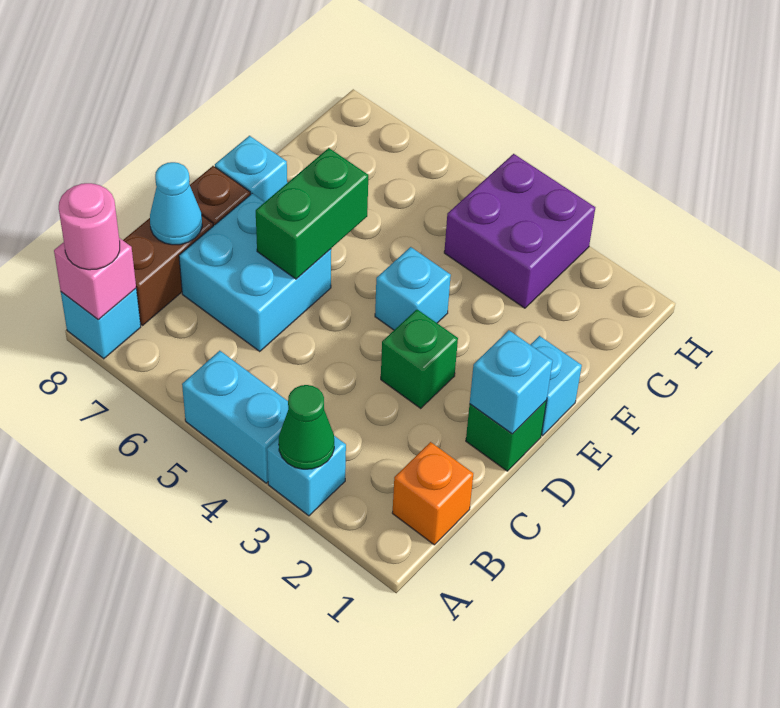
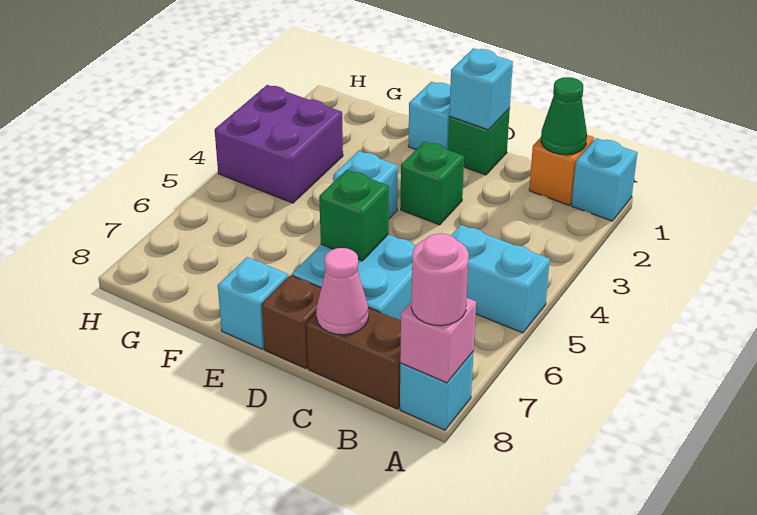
cyan 1x1 brick [267,436,346,516] -> cyan 1x1 brick moved to [571,138,638,221]
green 1x1 cone [279,385,334,469] -> green 1x1 cone moved to [541,77,587,155]
cyan 1x2 brick [182,351,288,483] -> cyan 1x2 brick turned to [451,225,550,333]
cyan 1x1 cone [150,162,202,245] -> pink 1x1 cone [316,248,368,335]
green 1x2 brick [256,148,368,279] -> green 1x1 brick [319,170,389,261]

